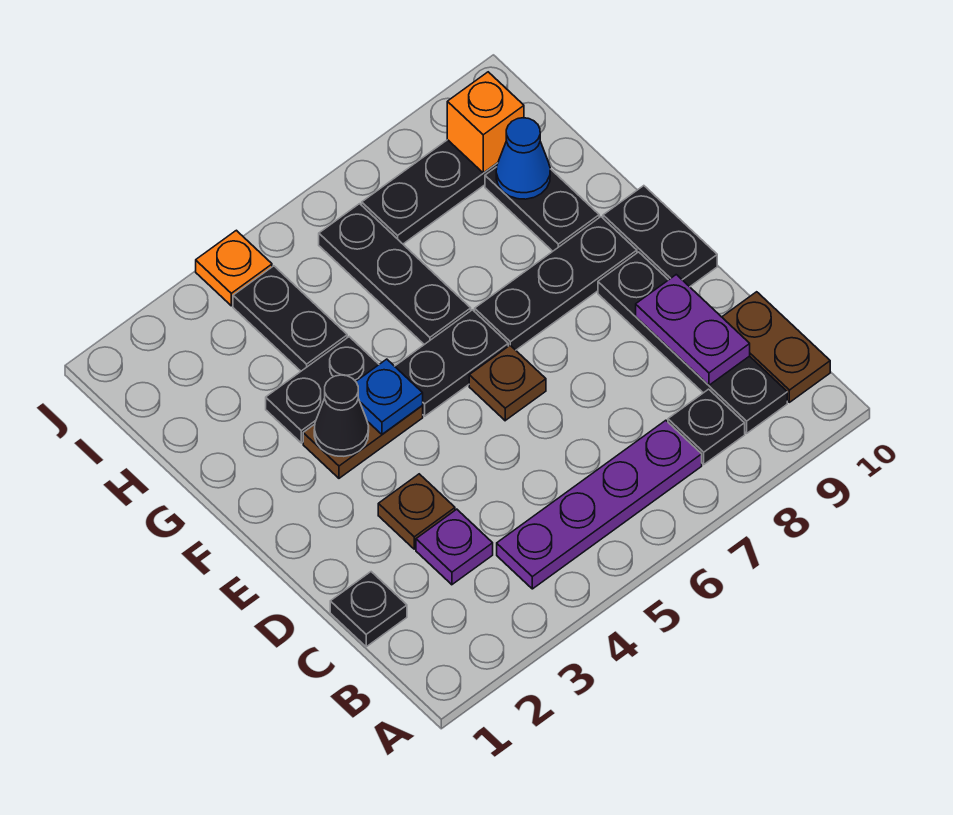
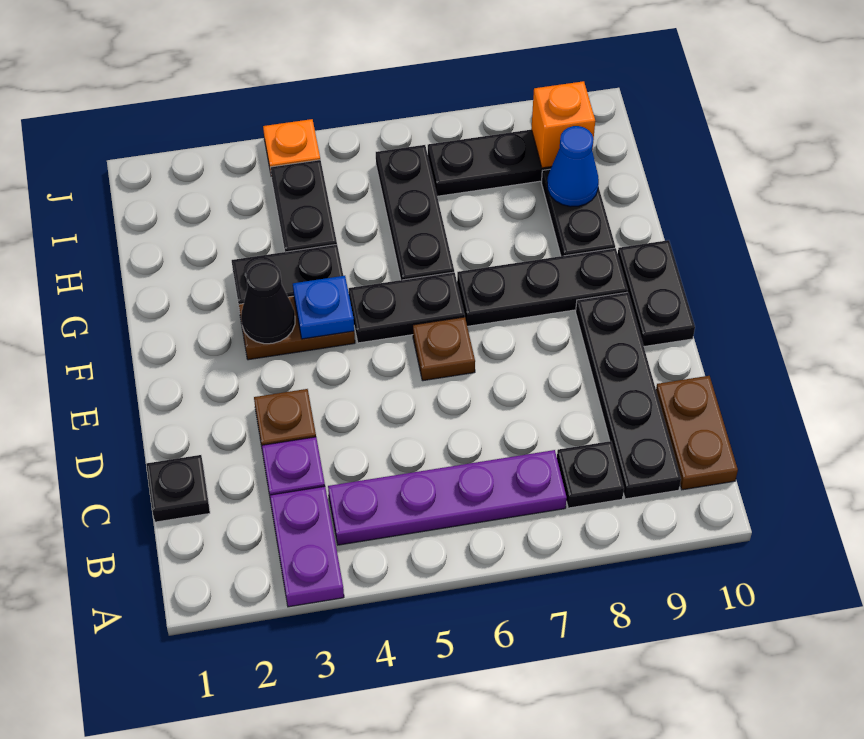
purple 1x2 plate [636,275,750,385] -> purple 1x2 plate moved to [270,486,344,607]

